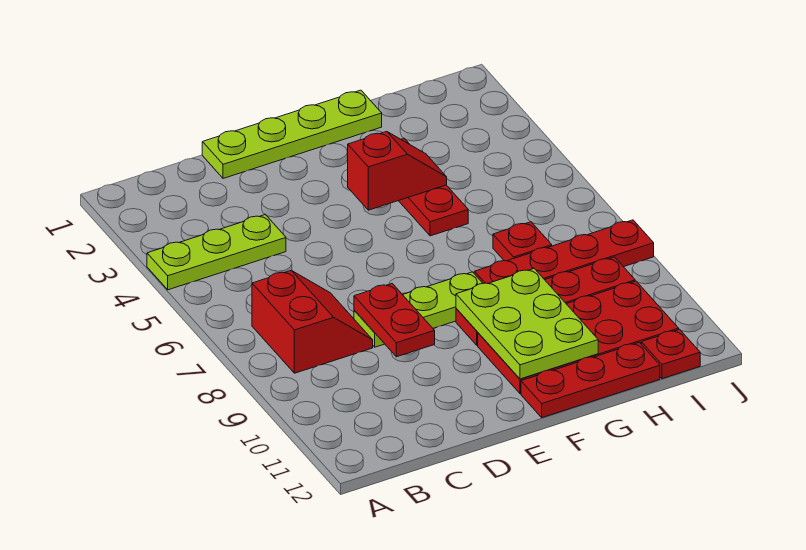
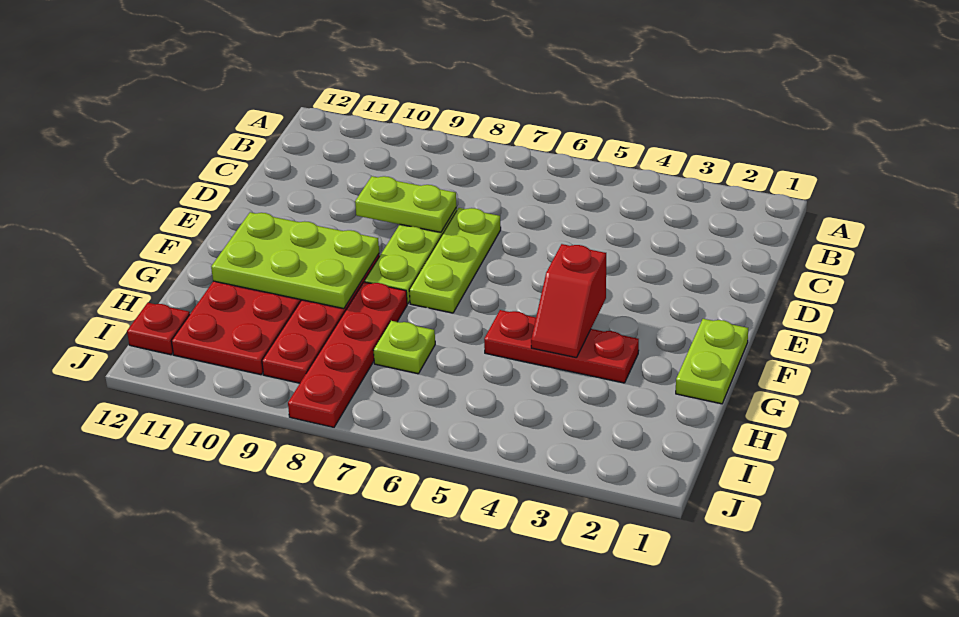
lime 1x3 plate [147,214,286,290] -> lime 1x3 plate moved to [409,208,501,313]
red 2x2 slope [252,271,373,373] -> none
lime 1x4 plate [202,90,382,178] -> lime 1x2 plate [676,319,748,404]
red 1x2 plate [354,284,435,357] -> lime 1x2 plate [355,176,457,232]
red 1x3 plate [521,342,660,418] -> none
red 1x1 plate [493,222,552,261] -> lime 1x1 plate [373,321,435,374]

